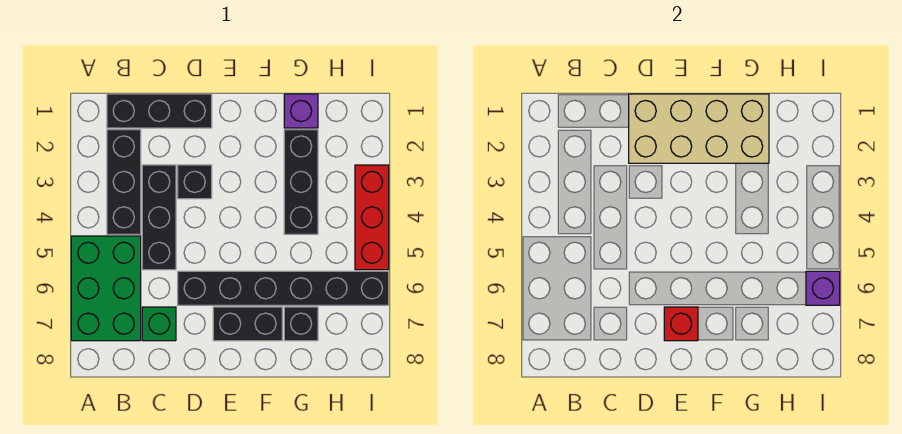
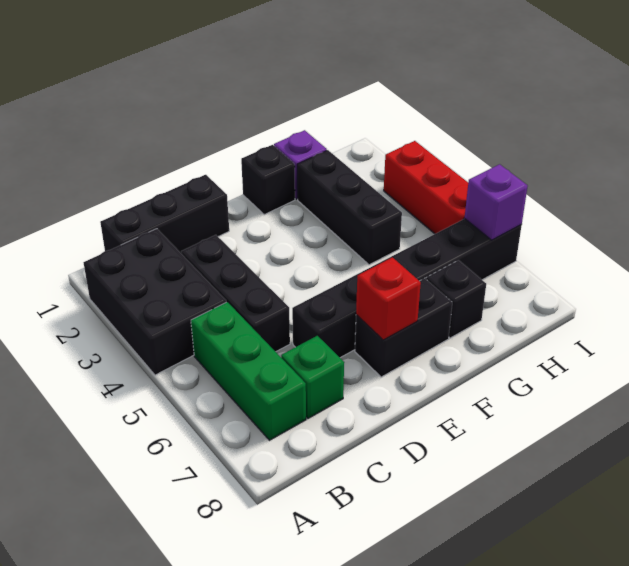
green 2x3 brick [71,236,141,341] -> green 1x3 brick [191,302,306,440]
black 1x3 brick [107,130,141,234] -> black 2x3 brick [84,229,226,375]
tan 2x4 brick [629,94,769,163] -> none
black 1x1 brick [178,165,212,199] -> black 1x1 brick moved to [241,145,295,215]

